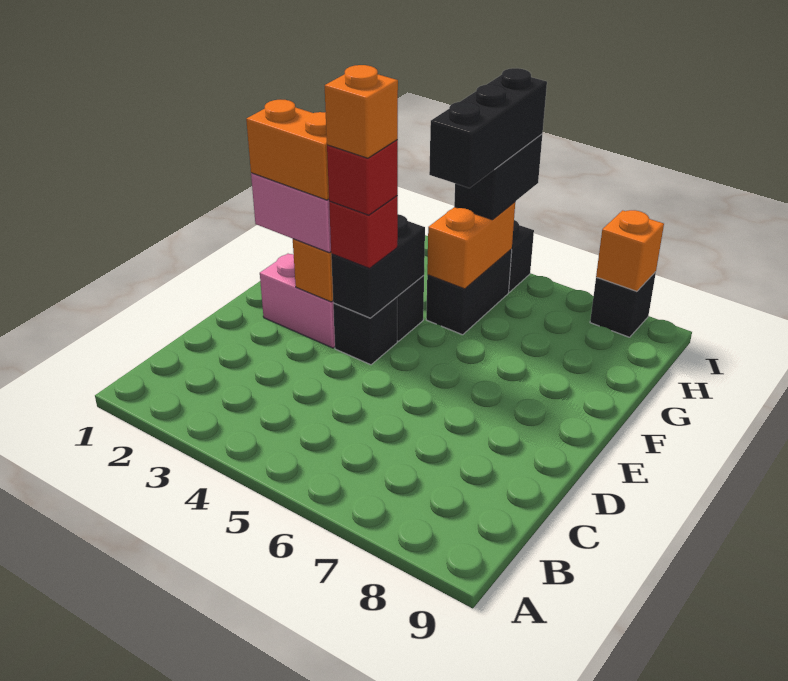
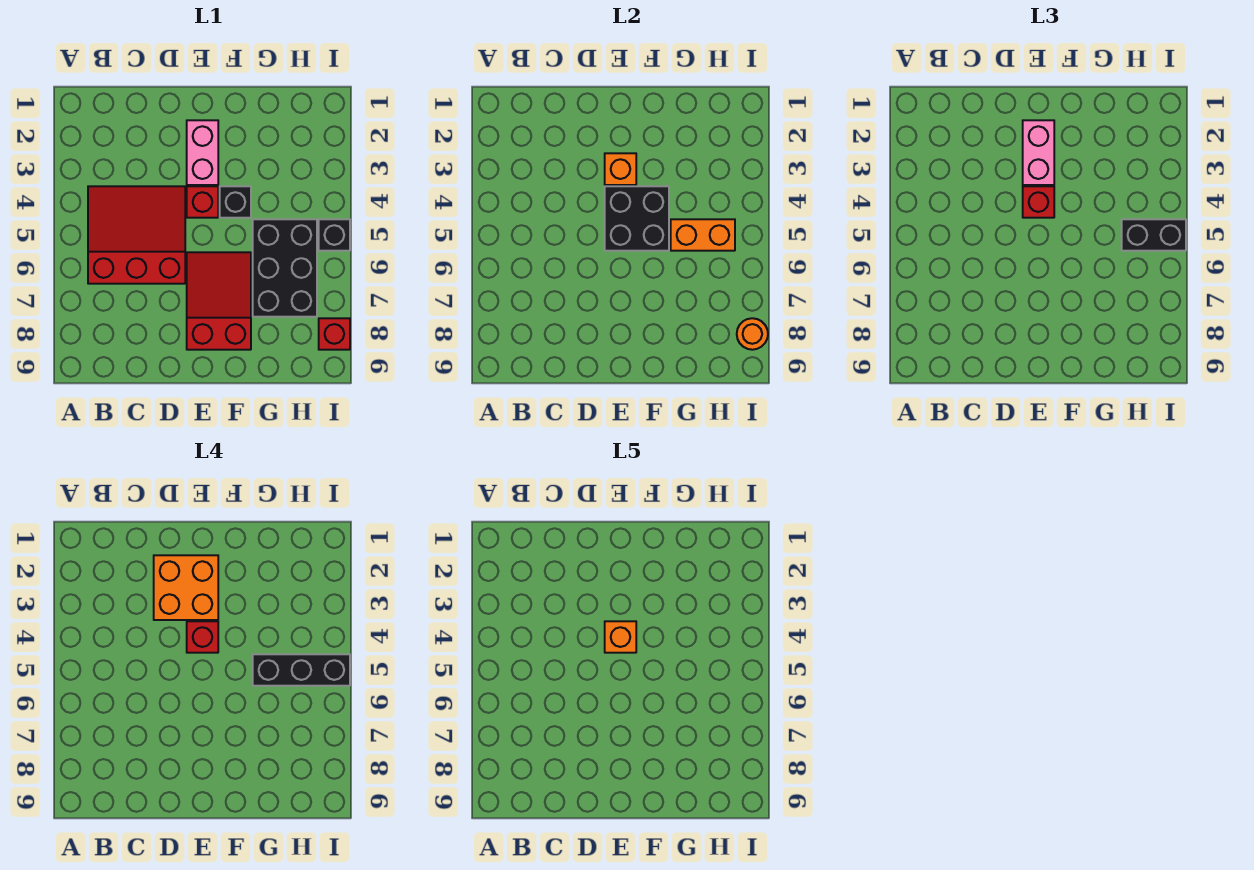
none -> red 3x3 slope [88,186,185,284]
orange 1x2 brick [246,100,329,200] -> orange 2x2 brick [154,555,218,620]
black 1x1 brick [333,297,397,365] -> red 1x1 brick [187,186,218,218]
black 1x2 brick [331,214,425,318] -> black 2x2 brick [605,186,669,251]
none -> red 2x3 slope [187,252,251,350]
black 1x2 brick [426,249,512,335] -> black 2x3 brick [253,219,317,317]
black 1x1 brick [590,272,656,337] -> red 1x1 brick [319,318,350,350]
orange 1x1 brick [596,210,664,291] -> orange 1x1 round brick [737,318,768,350]

